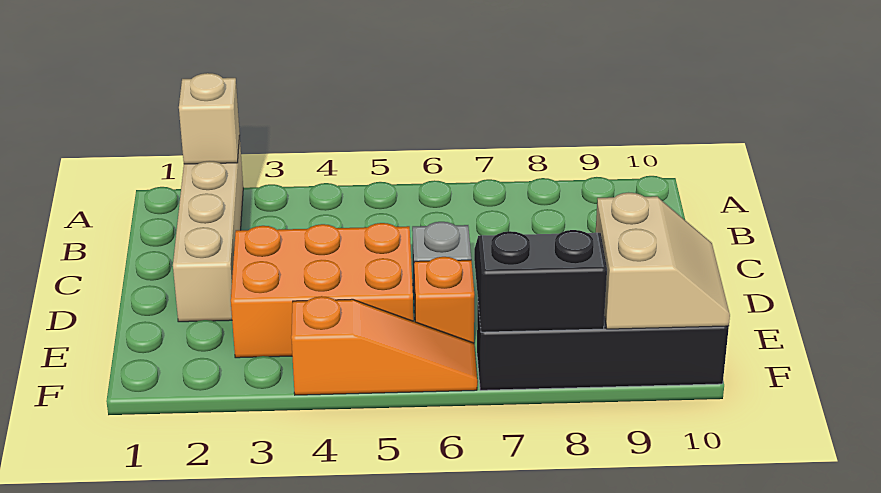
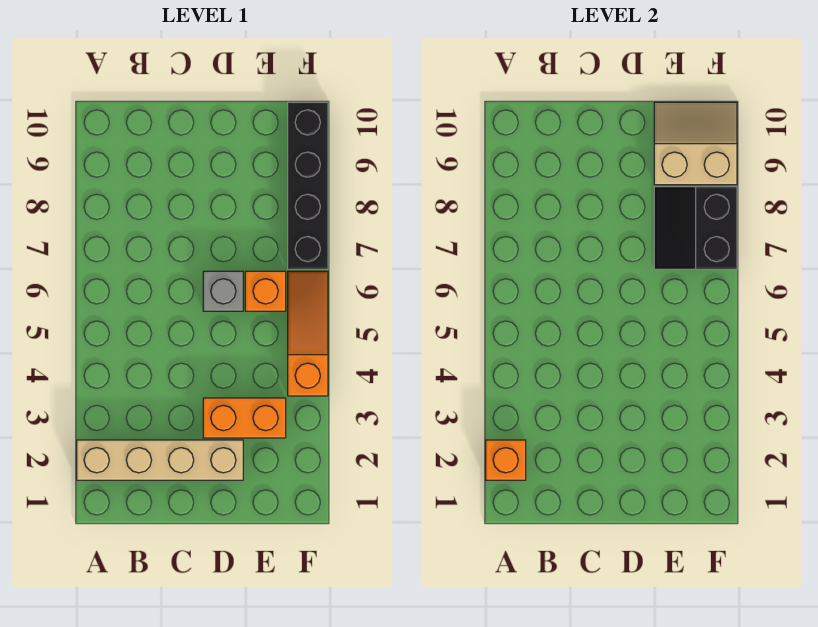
tan 1x1 brick [179,73,240,164] -> orange 1x1 brick [486,440,526,480]
orange 2x3 brick [231,223,413,358] -> orange 1x2 brick [203,398,286,438]

